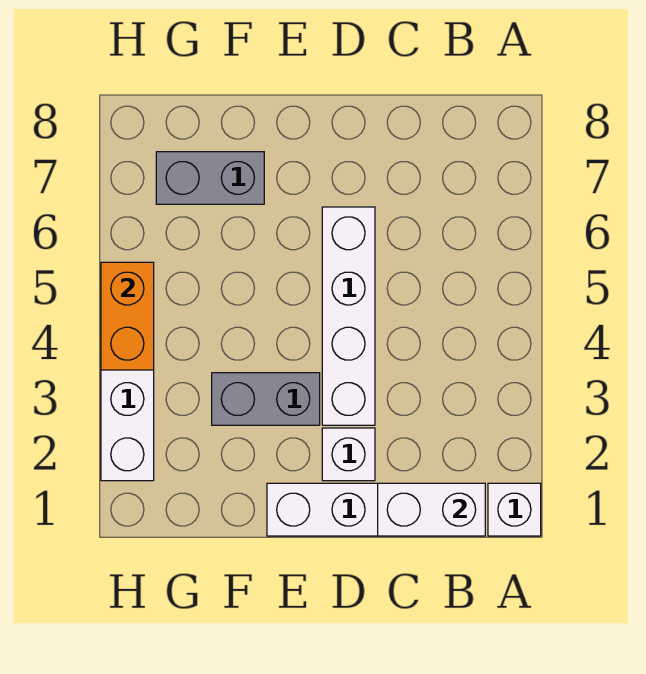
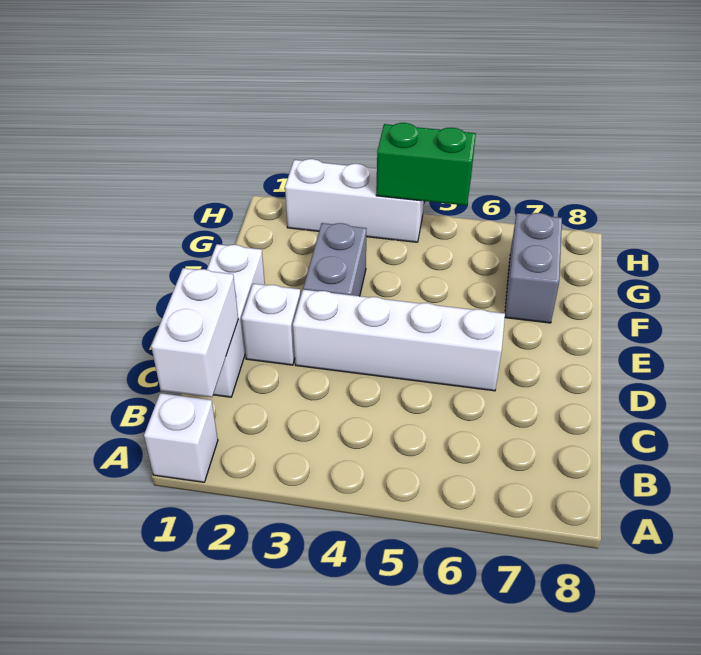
orange 1x2 brick [101,262,154,370] -> green 1x2 brick [376,123,476,206]

